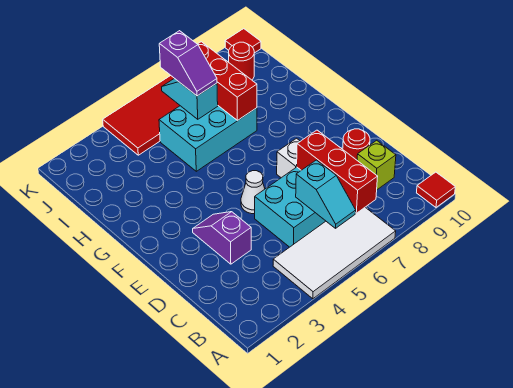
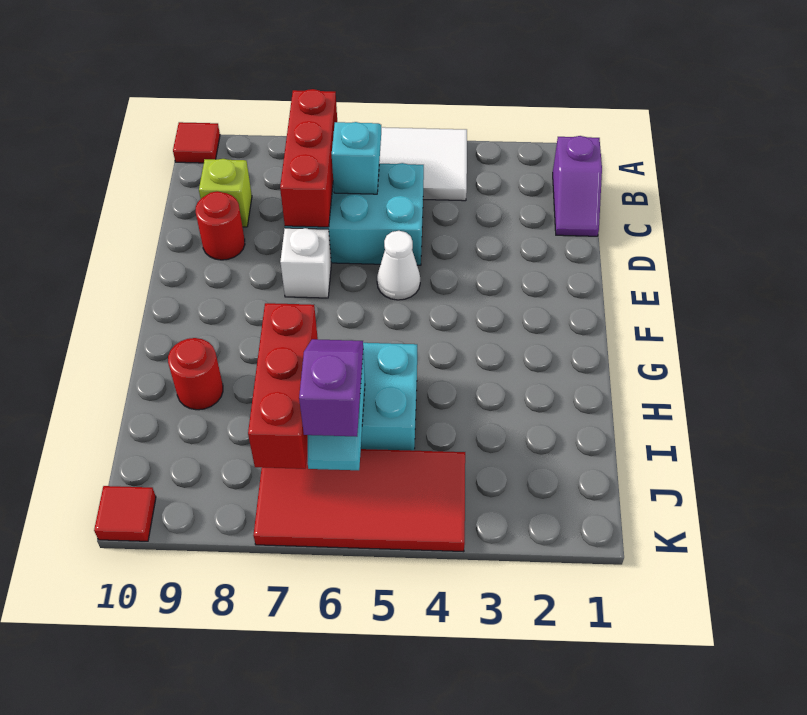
purple 1x2 slope [193,212,251,264] -> purple 1x2 slope moved to [553,136,602,236]
red 1x1 round brick [229,42,254,80] -> red 1x1 round brick moved to [168,338,223,410]

